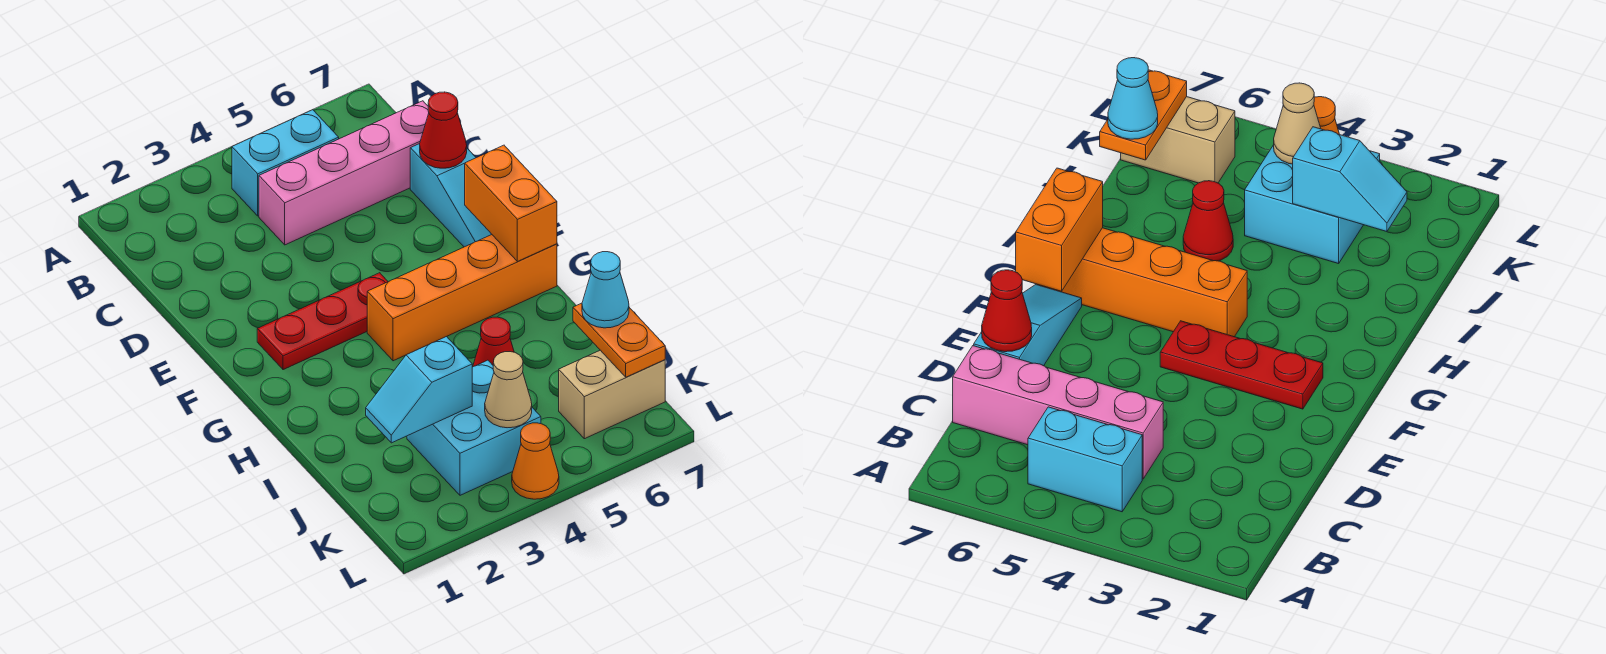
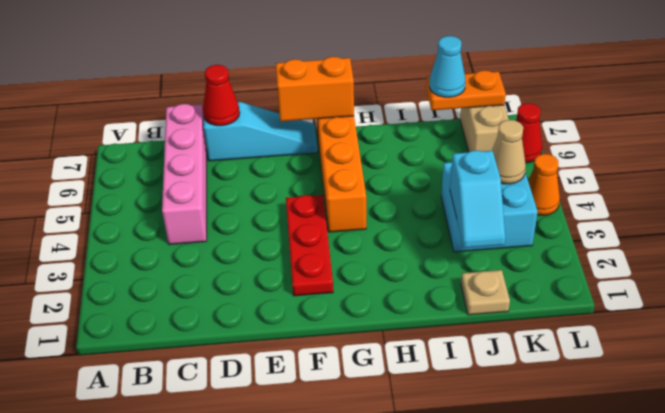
cyan 1x2 brick [232,110,339,216] -> none
red 1x1 cone [473,317,514,367] -> red 1x1 cone moved to [516,103,542,163]
none -> tan 1x1 plate [461,270,510,315]

